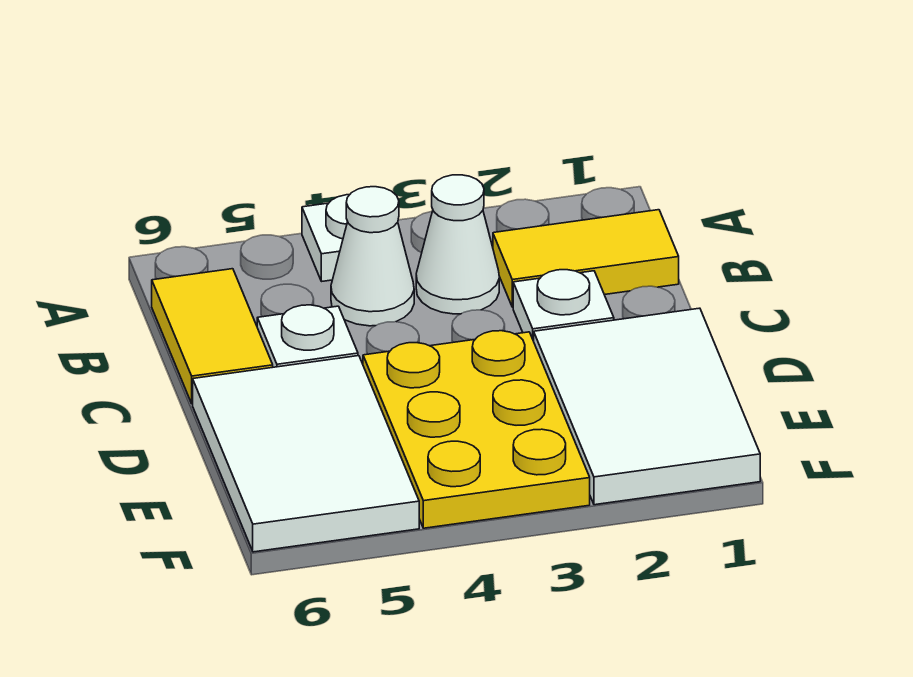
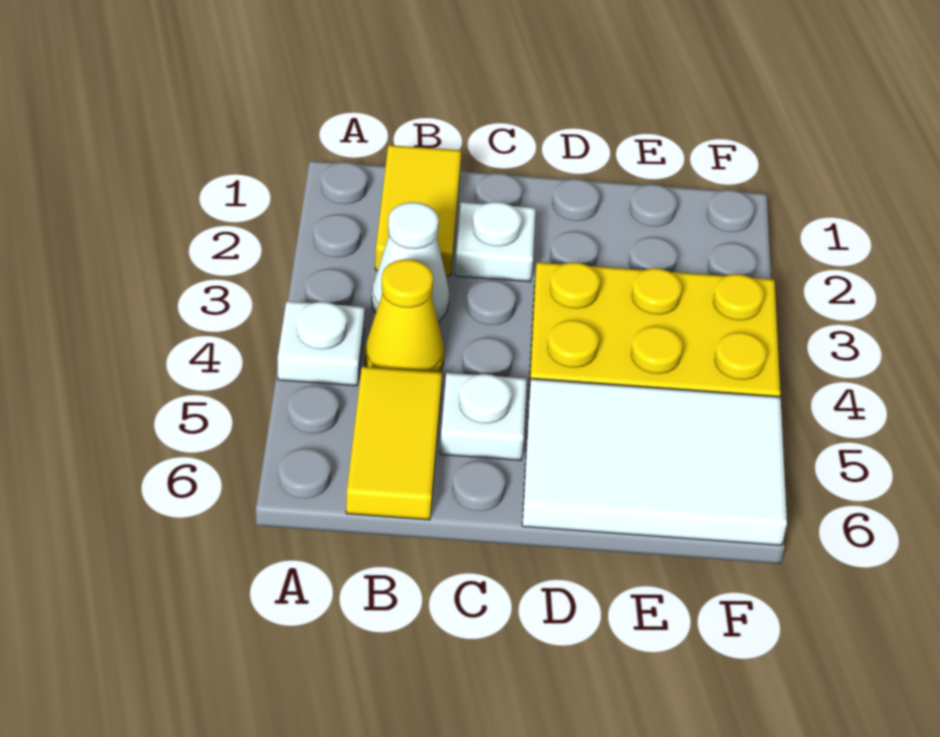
white 1x1 cone [331,187,414,326] -> yellow 1x1 cone [365,259,444,372]
yellow 1x2 tile [152,269,273,404] -> yellow 1x2 tile turned to [346,367,442,520]
white 2x3 tile [534,308,760,505] -> none

